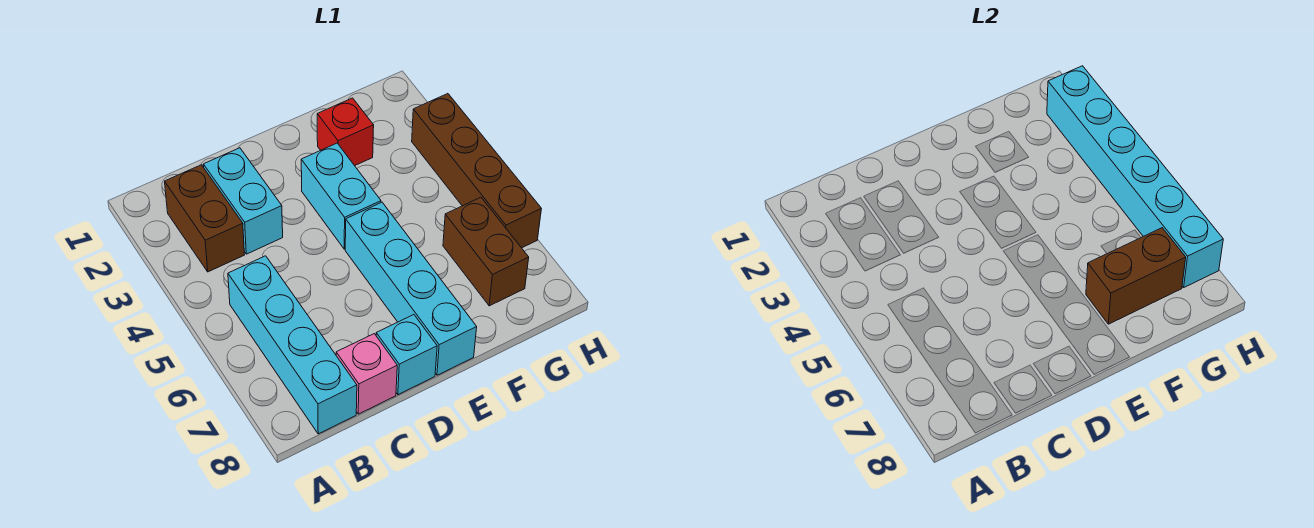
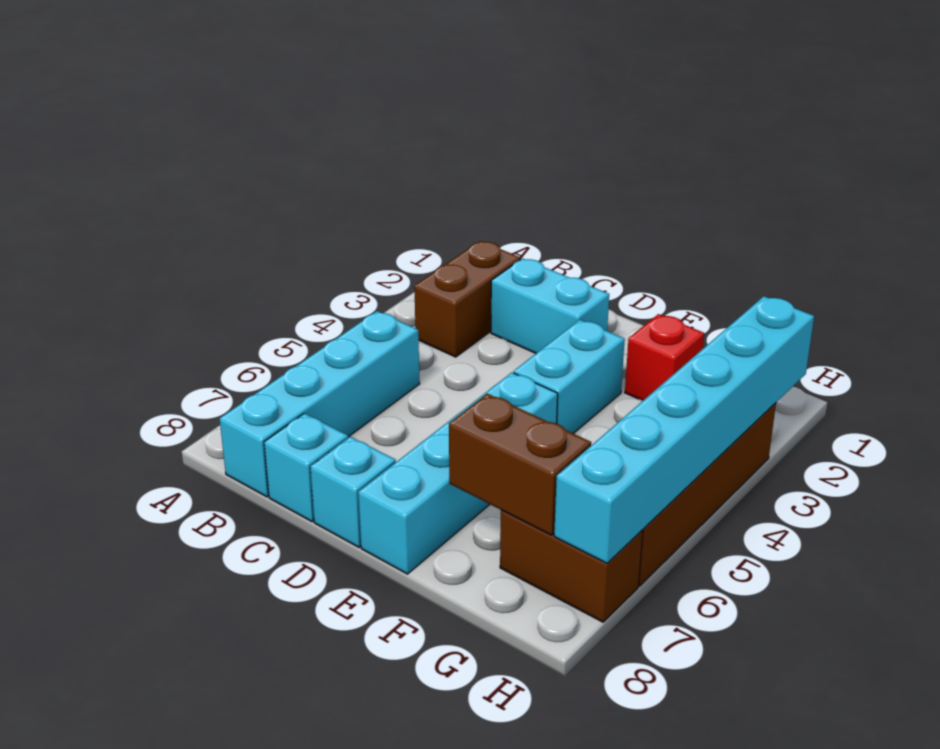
cyan 1x2 brick [203,148,283,254] -> cyan 1x2 brick turned to [491,258,609,353]
pink 1x1 brick [336,334,397,414] -> cyan 1x1 brick [264,413,348,522]
brown 1x2 brick [443,197,529,306] -> brown 1x2 brick turned to [500,510,643,622]

